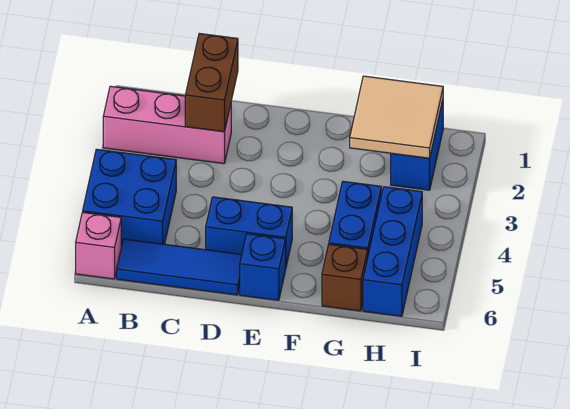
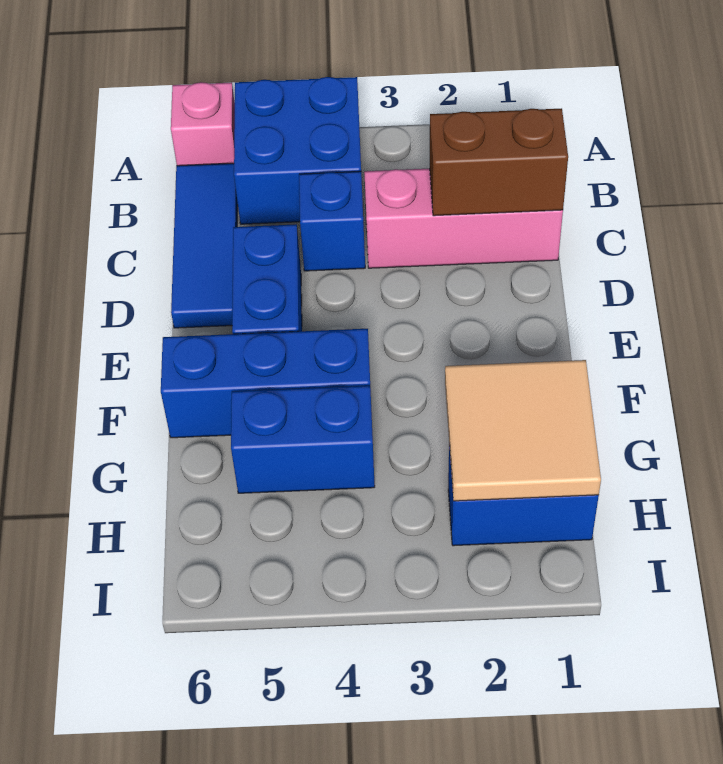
pink 1x3 brick [103,86,231,164] -> pink 1x3 brick turned to [364,168,563,268]
blue 1x1 brick [240,234,286,300] -> blue 1x1 brick moved to [299,171,365,271]
brown 1x1 brick [322,244,368,311] -> none
blue 1x3 brick [363,187,422,316] -> blue 1x3 brick moved to [161,329,370,438]

